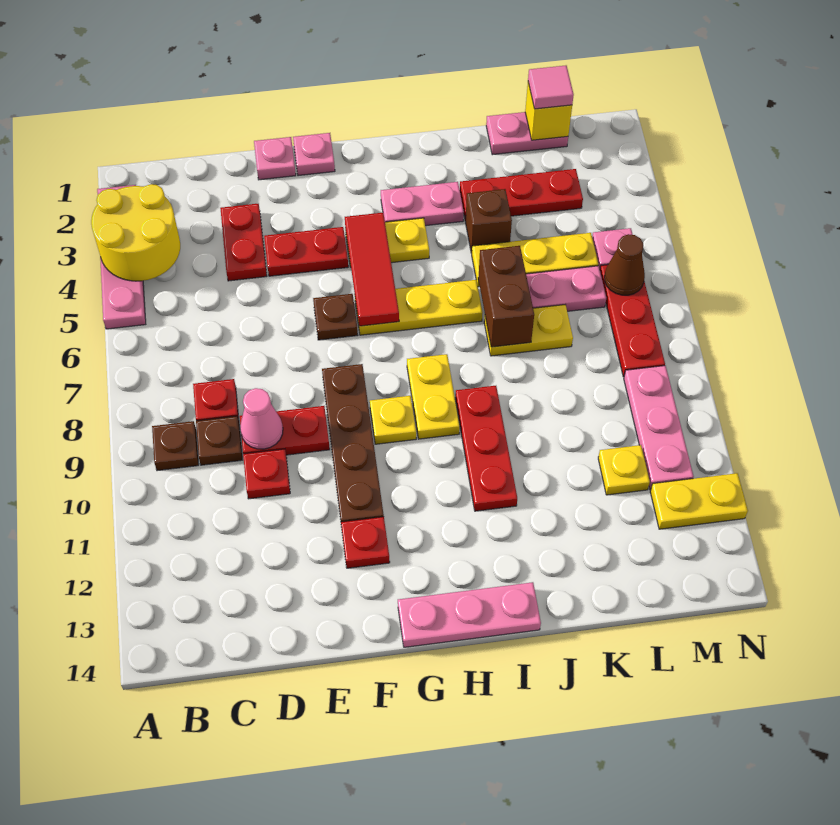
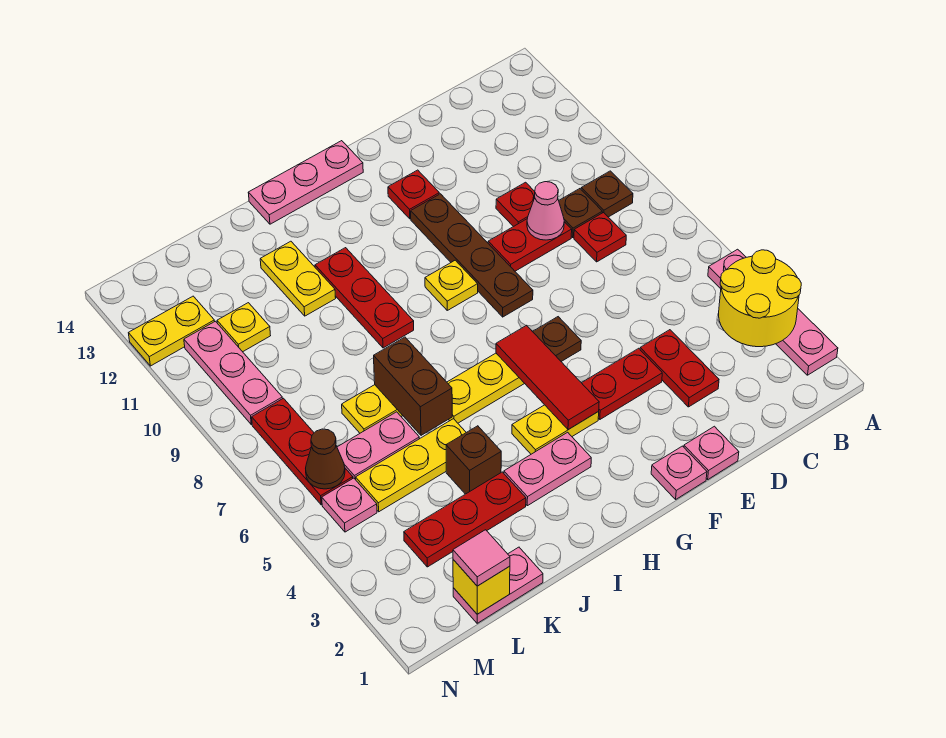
yellow 1x2 plate [407,354,460,439] -> yellow 1x2 plate moved to [260,241,336,316]

